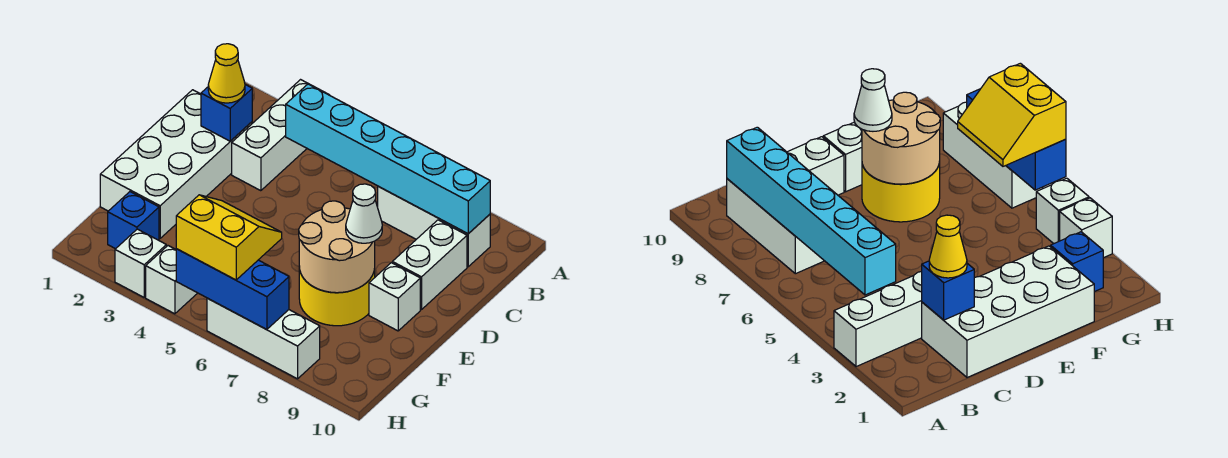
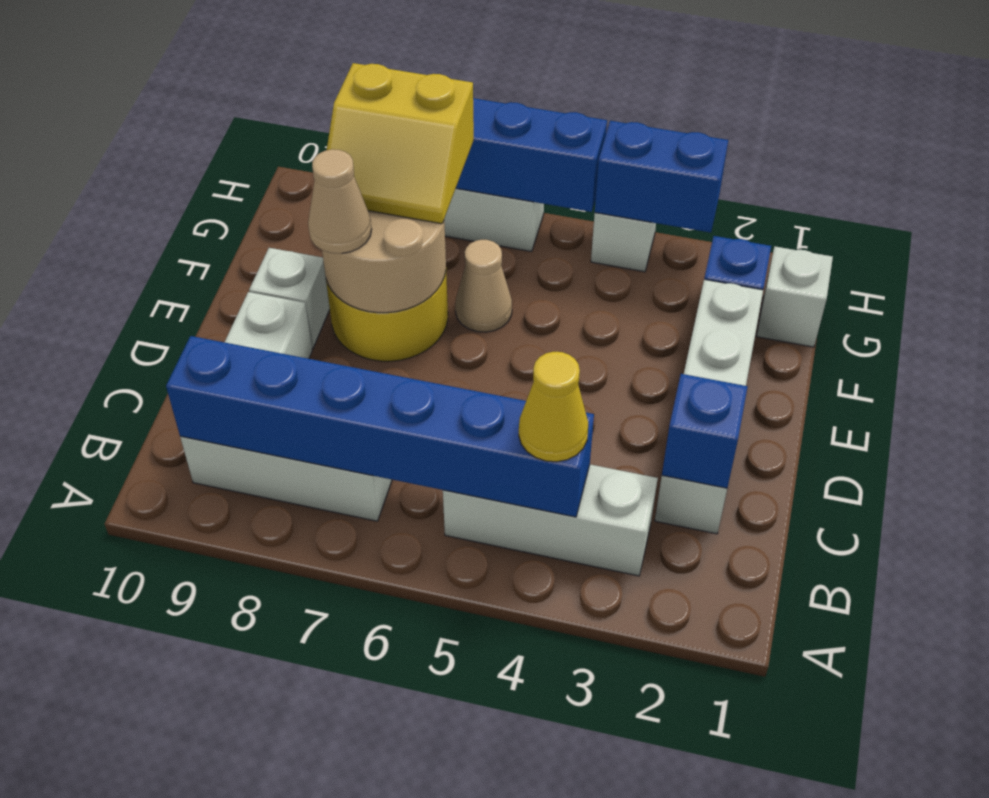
white 1x3 brick [232,80,329,191] -> white 1x3 brick turned to [443,464,658,576]
cyan 1x6 brick [286,84,490,234] -> blue 1x6 brick [166,336,594,517]
white 2x4 brick [100,90,252,238] -> white 1x4 brick [655,279,763,534]
yellow 1x1 cone [208,44,245,103] -> yellow 1x1 cone moved to [519,352,588,462]
white 1x1 cone [346,184,382,243] -> tan 1x1 cone [308,149,372,254]
none -> tan 1x1 cone [455,240,512,332]
yellow 2x2 slope [176,195,282,280] -> yellow 2x2 slope moved to [327,63,474,224]
white 1x1 brick [115,229,166,297] -> white 1x1 brick moved to [757,247,833,347]
none -> blue 1x2 brick [595,121,728,233]

